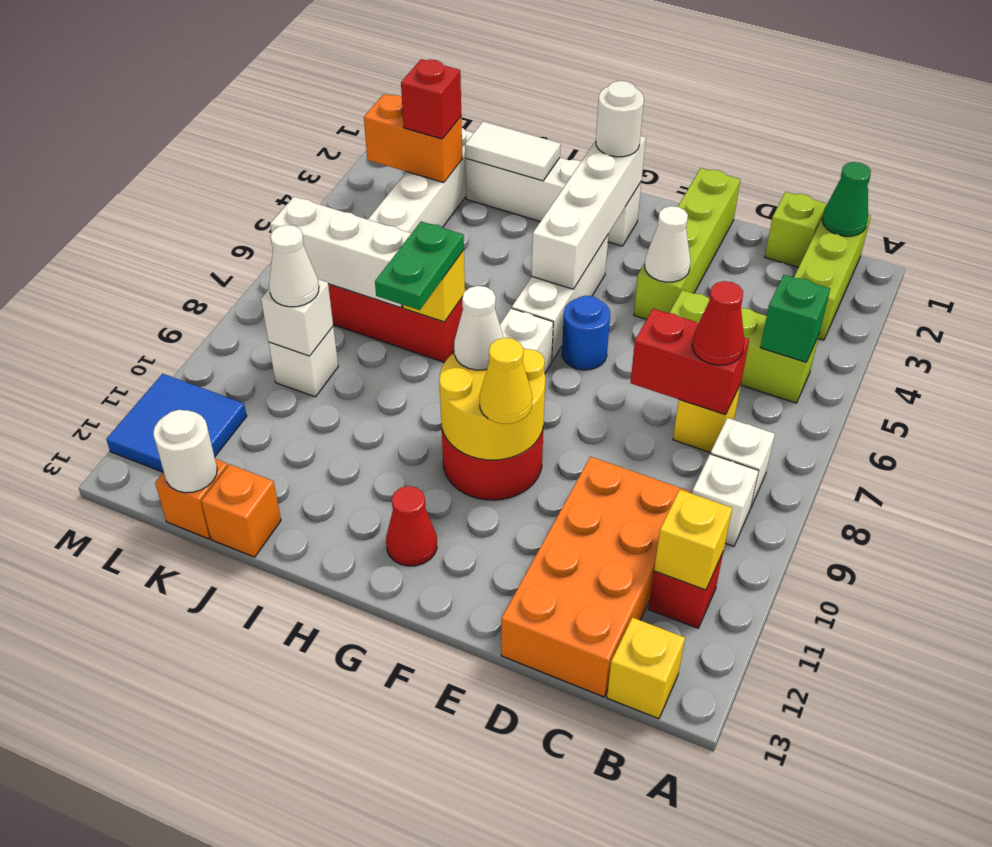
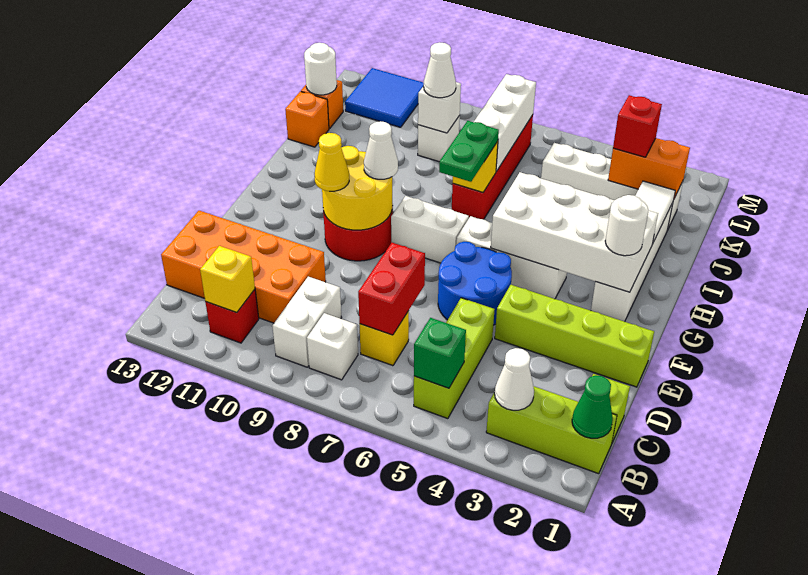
white 1x1 brick [692,454,759,546] -> white 1x2 brick [272,277,341,367]
yellow 1x1 brick [607,617,685,719] -> none
red 1x1 cone [692,281,745,365] -> none
white 1x1 cone [645,206,691,282] -> white 1x1 cone moved to [495,348,534,410]
blue 1x1 round brick [562,296,610,370] -> blue 2x2 round brick [438,242,512,325]
white 1x4 brick [532,136,646,289] -> white 2x4 brick [491,172,658,292]
red 1x1 cone [386,486,437,566] -> none
green 1x2 plate [375,221,464,310] -> green 1x2 plate turned to [439,121,499,182]
orange 1x2 brick [364,94,462,183] -> orange 1x2 brick turned to [608,138,690,198]

